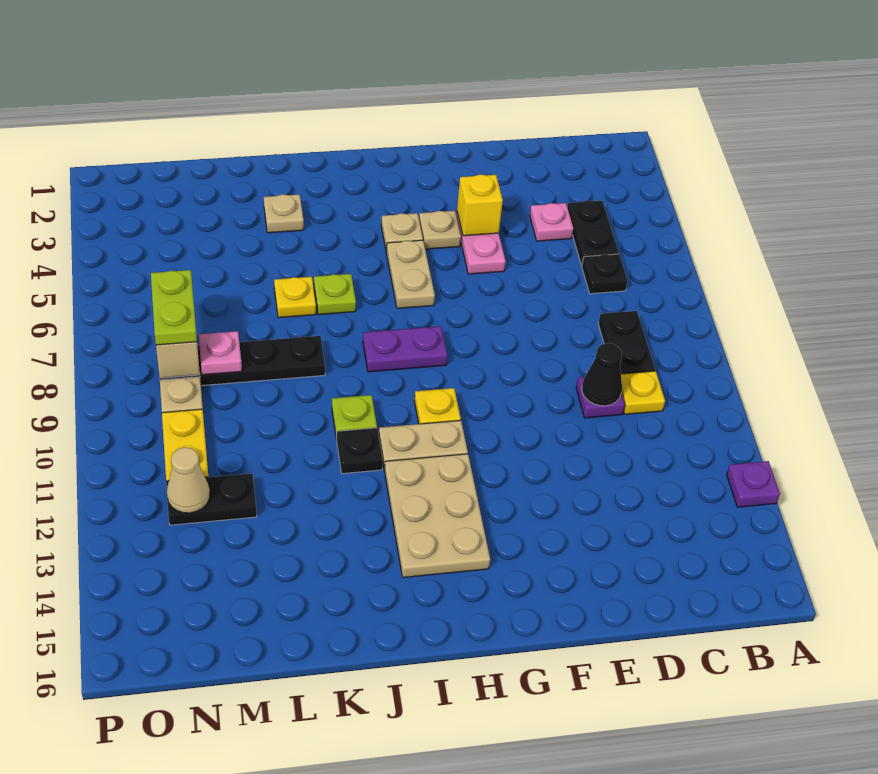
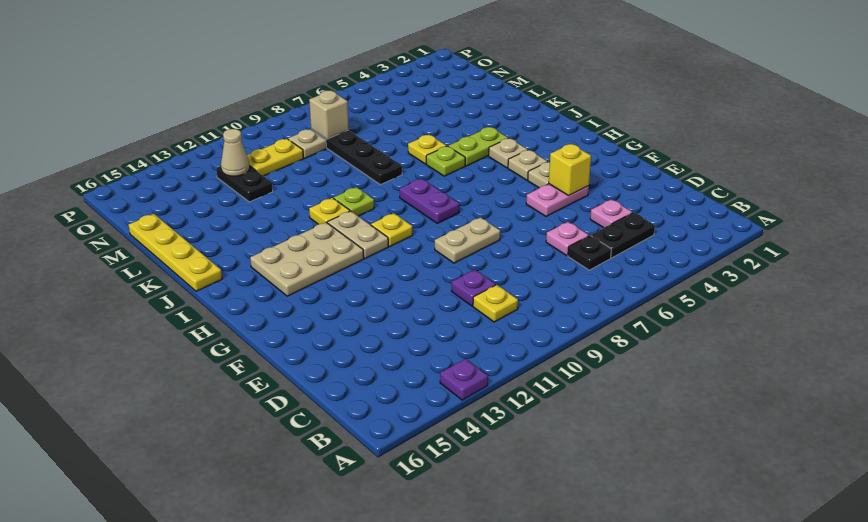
black 1x2 plate [598,311,655,374] -> none
black 1x1 cone [582,343,622,406] -> none
tan 1x2 plate [386,240,435,308] -> tan 1x2 plate moved to [435,217,500,263]
black 1x1 plate [337,428,383,474] -> yellow 1x1 plate [309,198,350,224]
none -> yellow 1x4 plate [129,214,222,291]
tan 1x1 plate [264,194,304,233] -> tan 1x1 plate moved to [489,138,528,168]
pink 1x1 plate [199,331,242,375] -> pink 1x1 plate moved to [546,222,589,256]
lime 1x2 plate [151,270,197,345] -> lime 1x2 plate moved to [448,127,508,166]

